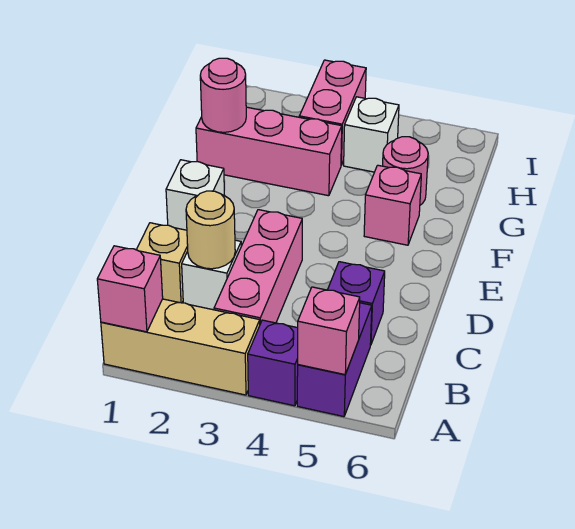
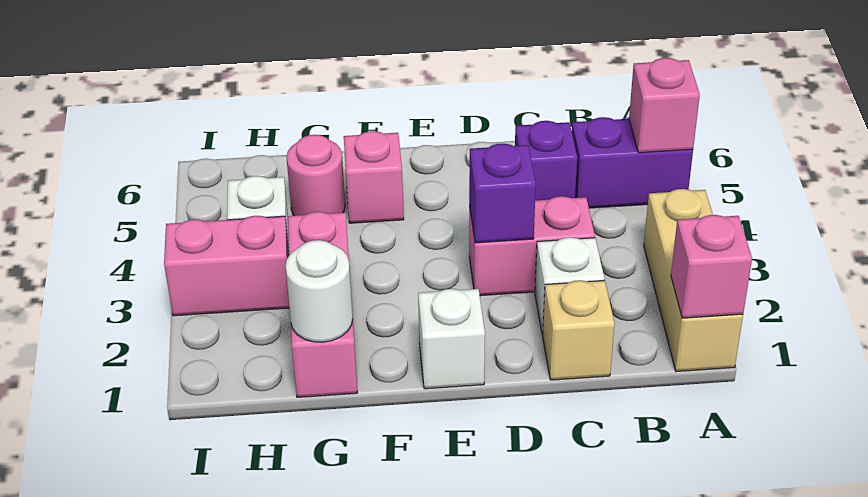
purple 1x1 brick [248,320,298,406] -> purple 1x1 brick moved to [469,144,536,243]
pink 1x3 brick [214,210,302,323] -> pink 1x2 brick [469,196,595,296]
tan 1x1 round brick [186,191,235,269] -> none
pink 1x1 round brick [200,58,246,132] -> white 1x1 round brick [285,240,353,342]

